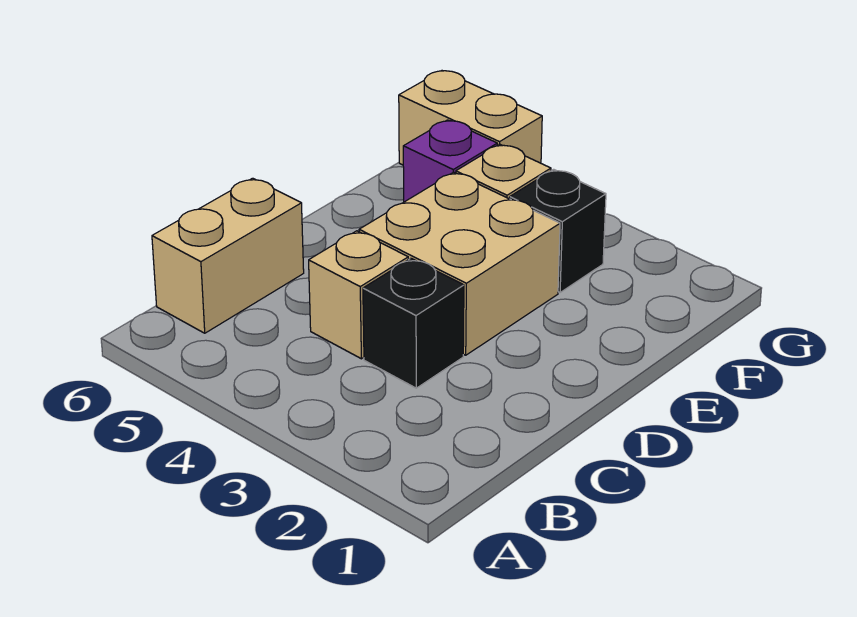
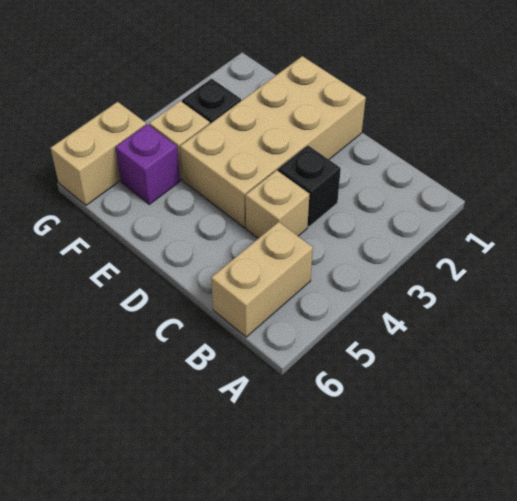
tan 1x2 brick [152,178,304,333] -> tan 1x2 brick turned to [211,222,313,337]
tan 2x2 brick [359,172,560,355] -> tan 2x4 brick [180,56,366,228]

